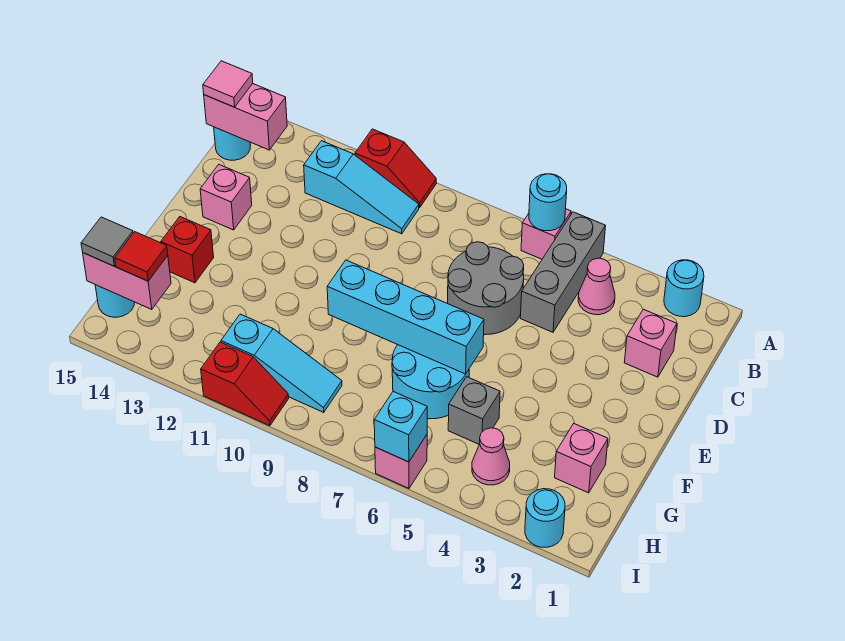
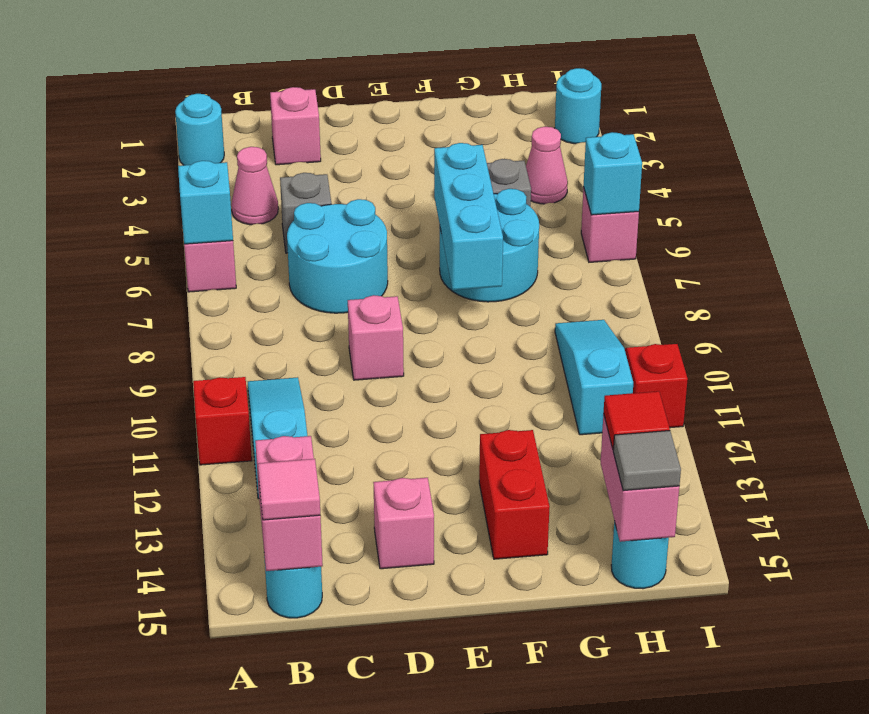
grey 1x3 brick [520,212,606,332] -> grey 1x1 brick [280,173,331,253]
cyan 1x1 round brick [529,174,567,231] -> cyan 1x1 brick [178,161,233,244]
grey 2x2 round brick [448,242,524,335] -> cyan 2x2 round brick [287,199,388,313]
cyan 1x4 brick [327,260,484,374] -> cyan 1x3 brick [434,143,503,290]
red 1x1 brick [161,217,214,283] -> red 1x2 brick [479,430,550,559]
pink 1x1 brick [555,424,608,493] -> pink 1x1 brick moved to [348,295,404,380]

